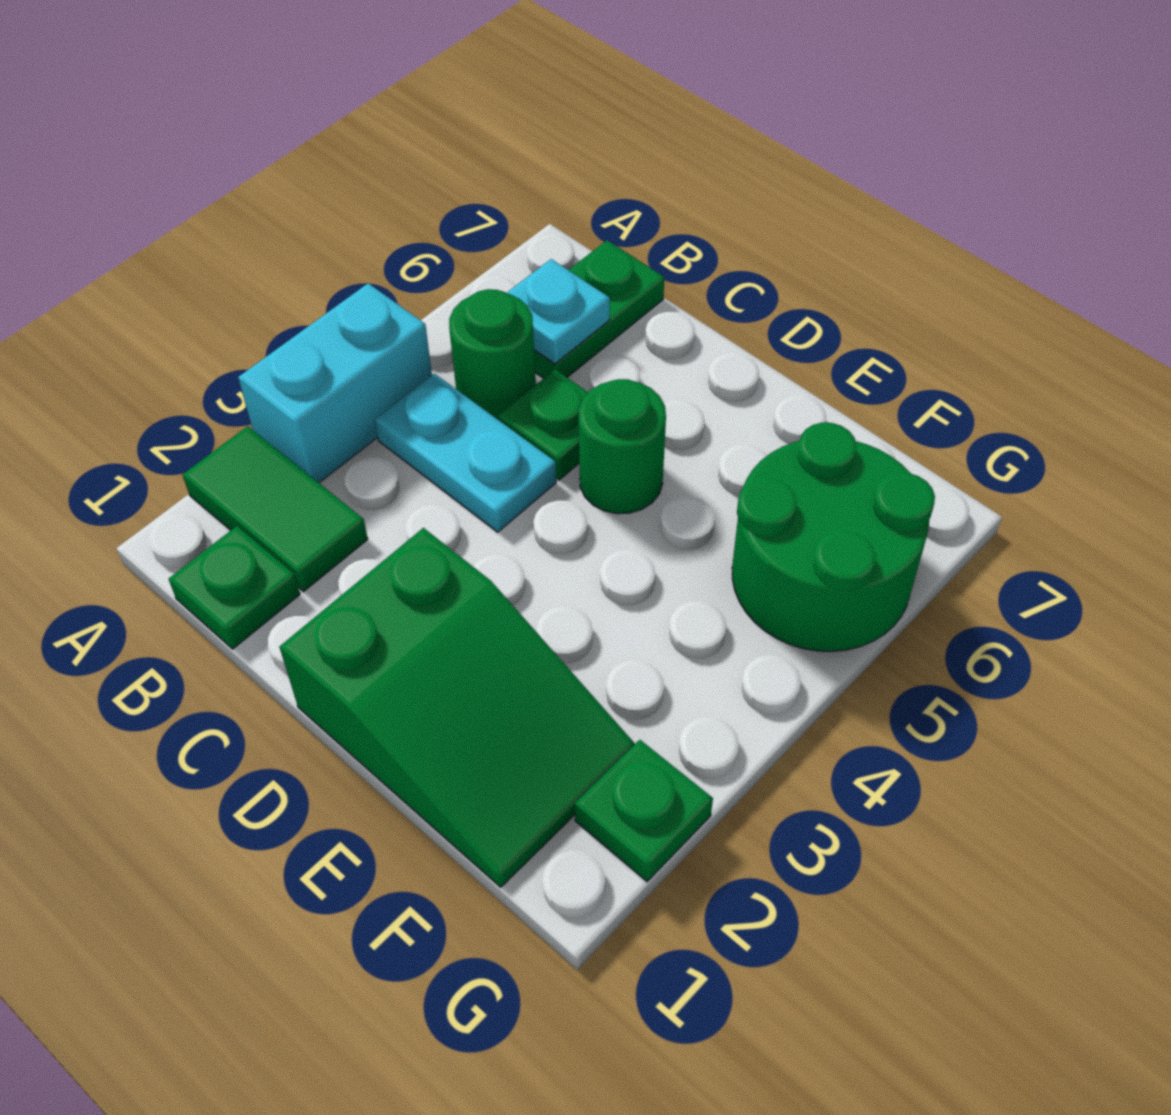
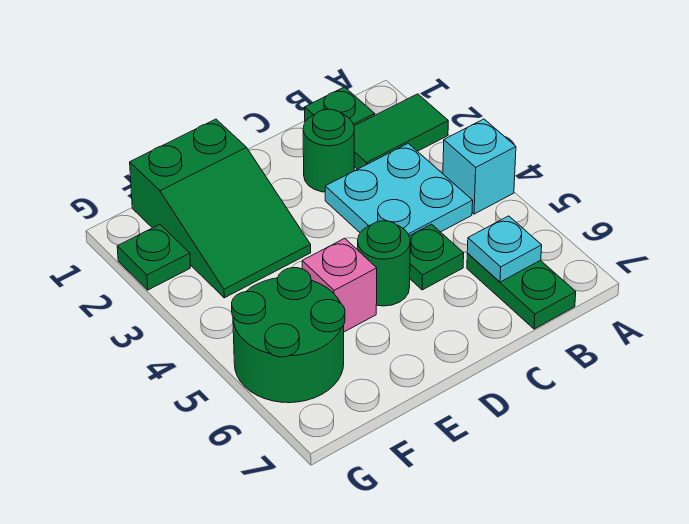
cyan 1x2 brick [238,283,432,483] -> cyan 1x1 brick [443,119,516,214]
cyan 1x2 plate [375,374,556,532] -> cyan 2x2 plate [325,143,473,236]
green 1x1 round brick [449,289,536,419] -> green 1x1 round brick moved to [303,109,354,192]
green 2x3 slope [279,528,635,887] -> green 2x3 slope turned to [130,119,311,298]
none -> pink 1x1 brick [302,238,377,332]

